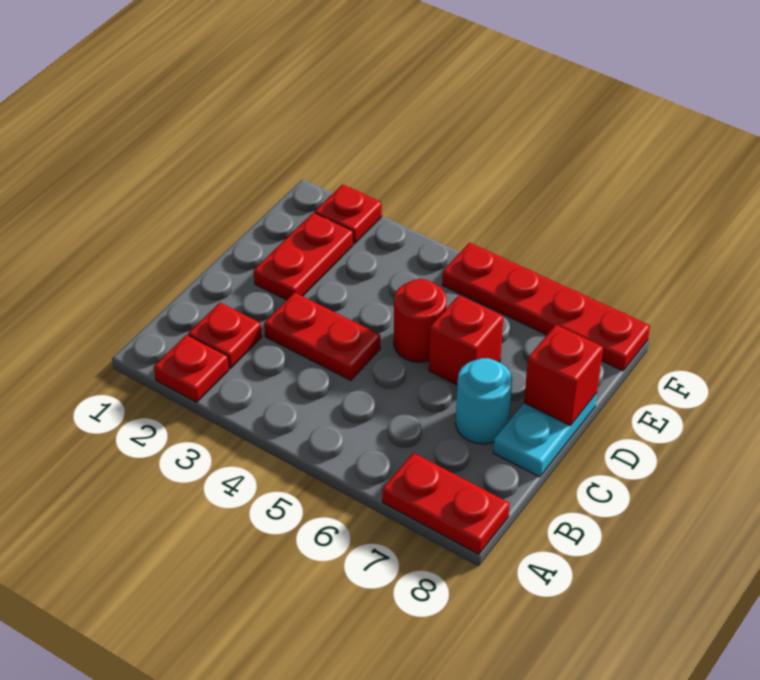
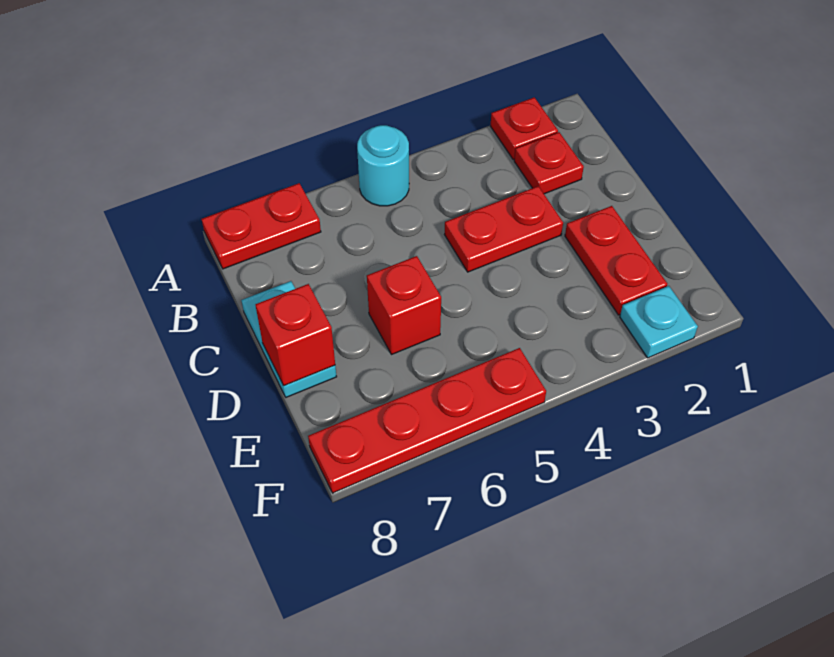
cyan 1x1 round brick [456,358,512,444] -> cyan 1x1 round brick moved to [357,125,409,206]
red 1x1 round brick [394,279,447,362] -> none
red 1x1 plate [315,184,382,244] -> cyan 1x1 plate [620,286,698,358]

